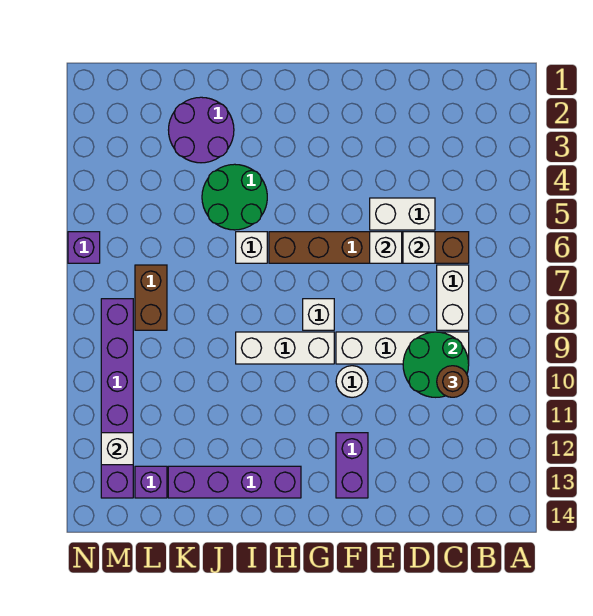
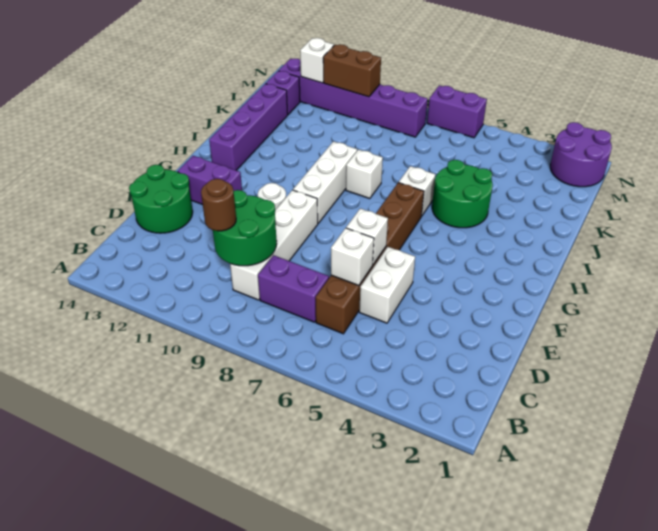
white 1x2 brick [437,265,469,330] -> purple 1x2 brick [258,255,329,322]
none -> green 2x2 round brick [129,165,193,233]
white 1x1 brick [303,299,334,330] -> white 1x1 brick moved to [346,150,383,199]
purple 2x2 round brick [169,97,234,163] -> purple 2x2 round brick moved to [550,122,612,187]
brown 1x2 brick [135,265,167,330] -> brown 1x2 brick moved to [323,44,381,97]
purple 1x1 brick [68,232,100,263] -> purple 1x2 brick [427,85,487,138]

